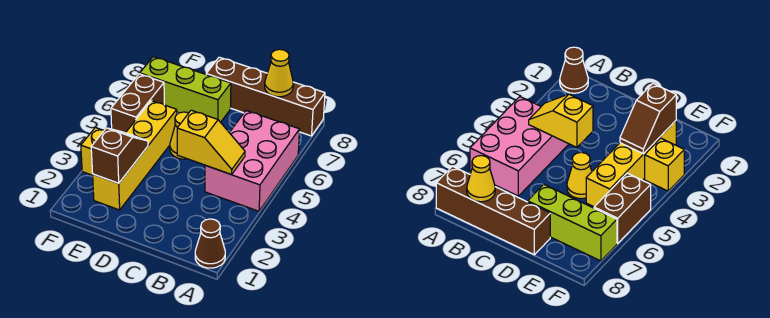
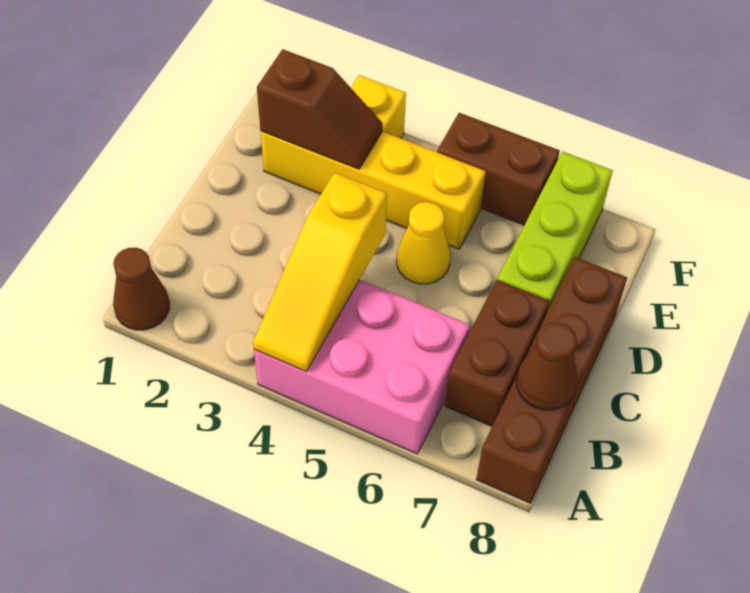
yellow 1x2 slope [177,110,245,175] -> yellow 1x3 slope [253,173,387,372]
none -> brown 1x2 brick [445,280,549,426]
yellow 1x1 cone [265,49,293,97] -> brown 1x1 cone [516,322,578,410]

